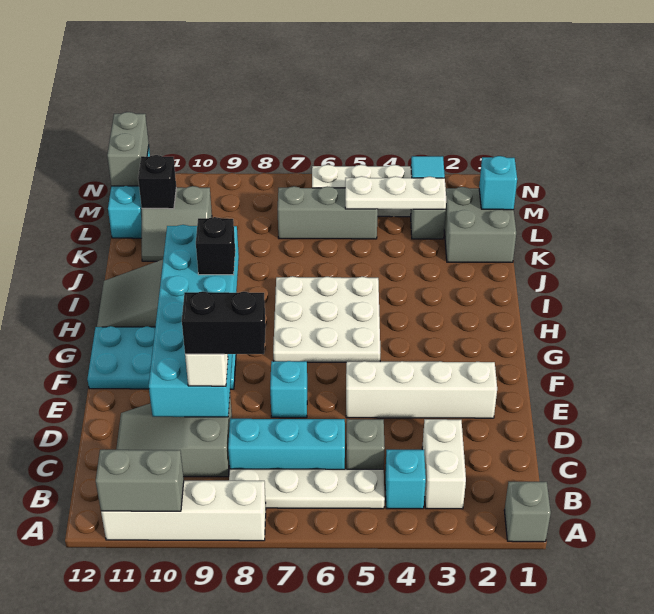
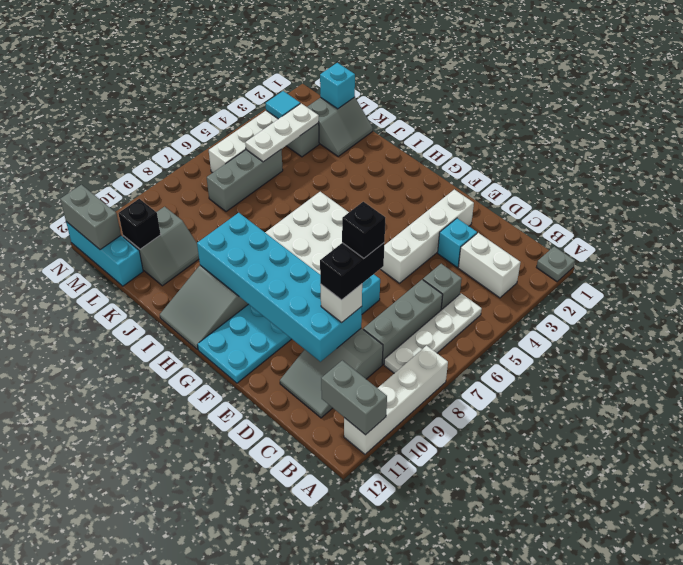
grey 1x1 brick [504,482,551,542] -> grey 1x1 plate [536,247,575,282]
grey 1x2 brick [96,450,184,511] -> grey 1x2 brick turned to [321,360,387,435]
cyan 1x1 brick [385,450,426,509] -> cyan 1x1 brick moved to [438,218,477,267]
cyan 1x3 brick [228,419,345,469] -> grey 1x3 brick [363,280,443,364]
black 1x1 brick [196,217,235,275] -> black 1x1 brick moved to [342,202,385,258]
grey 2x2 brick [444,187,516,262] -> grey 2x2 slope [307,97,373,156]

